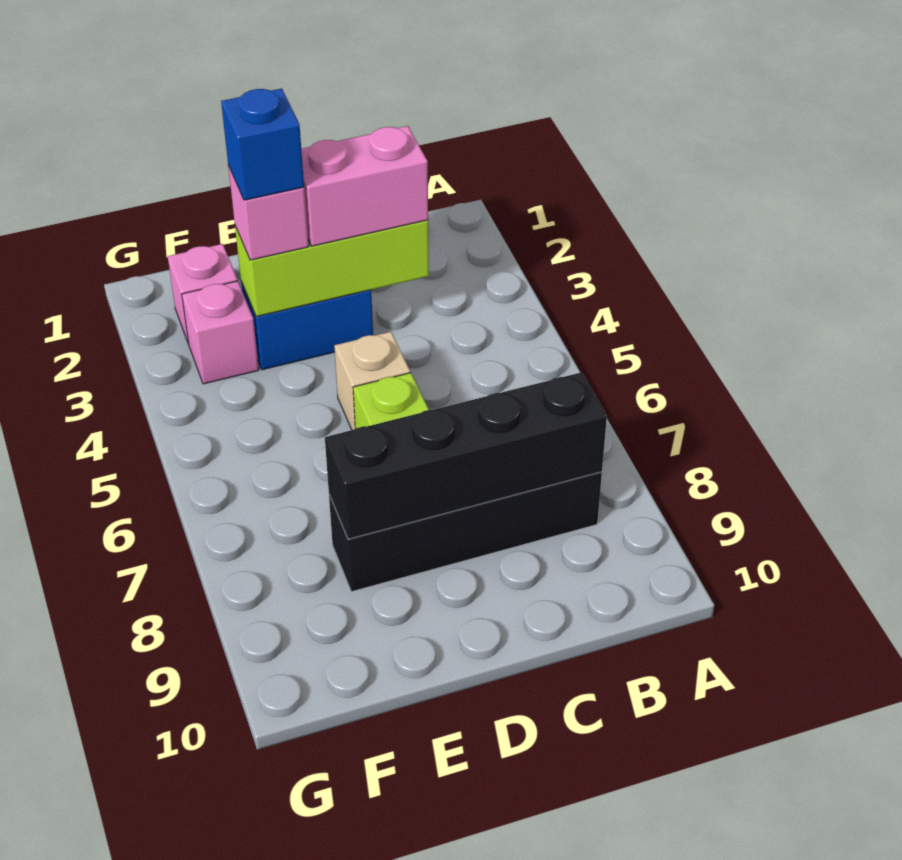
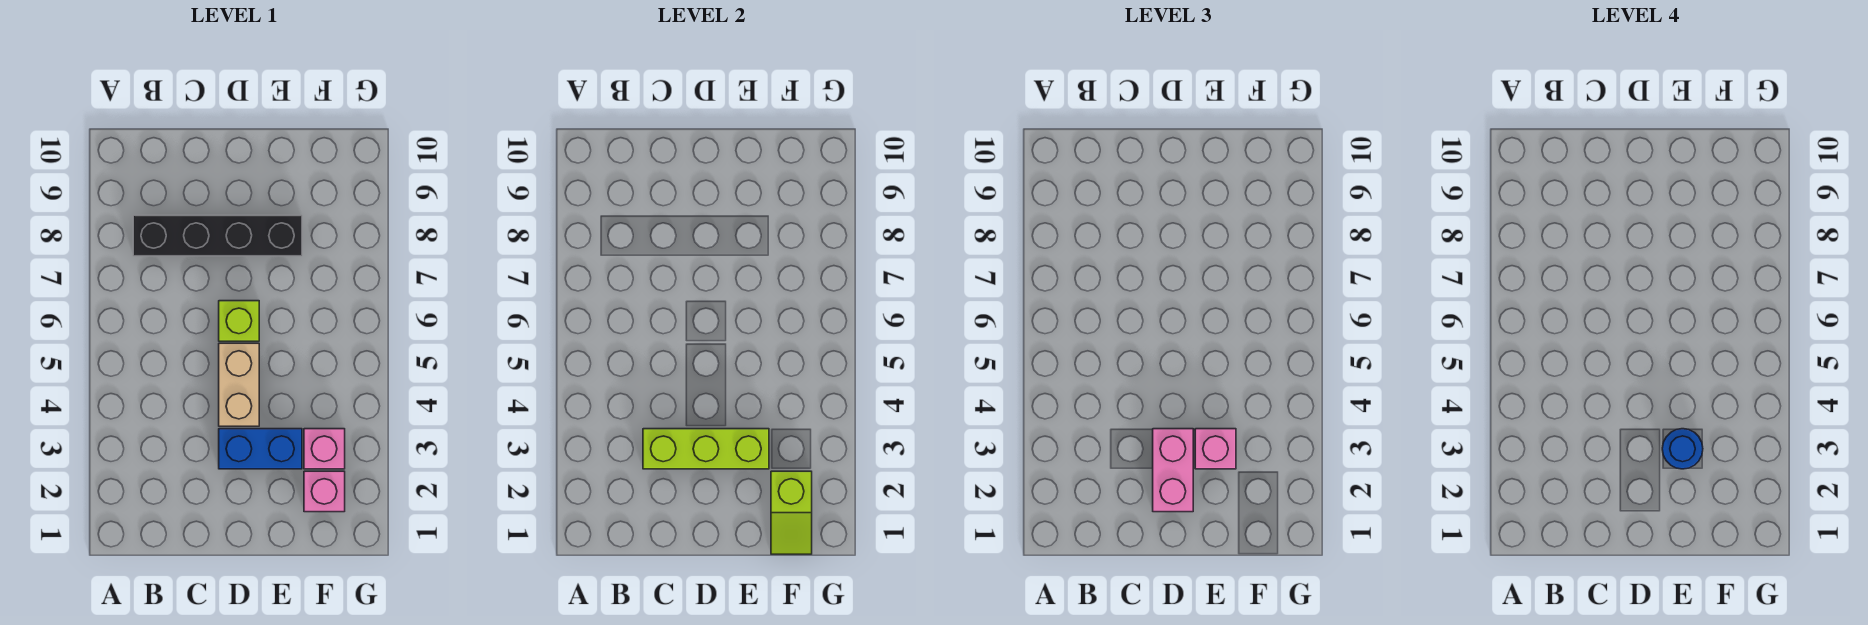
black 1x4 brick [325,372,607,539] -> none
pink 1x2 brick [301,126,428,246] -> pink 1x2 brick turned to [1153,429,1193,512]
tan 1x1 brick [334,332,410,430] -> tan 1x2 brick [219,343,259,426]
blue 1x1 brick [221,89,304,200] -> blue 1x1 round brick [1662,429,1703,469]
none -> lime 1x2 slope [771,471,812,554]

